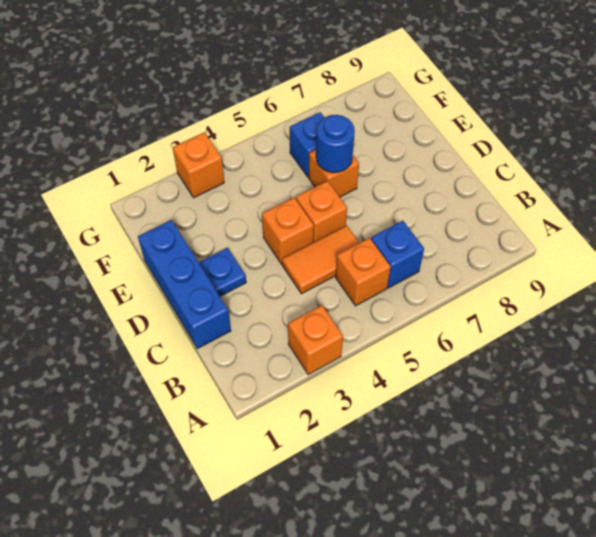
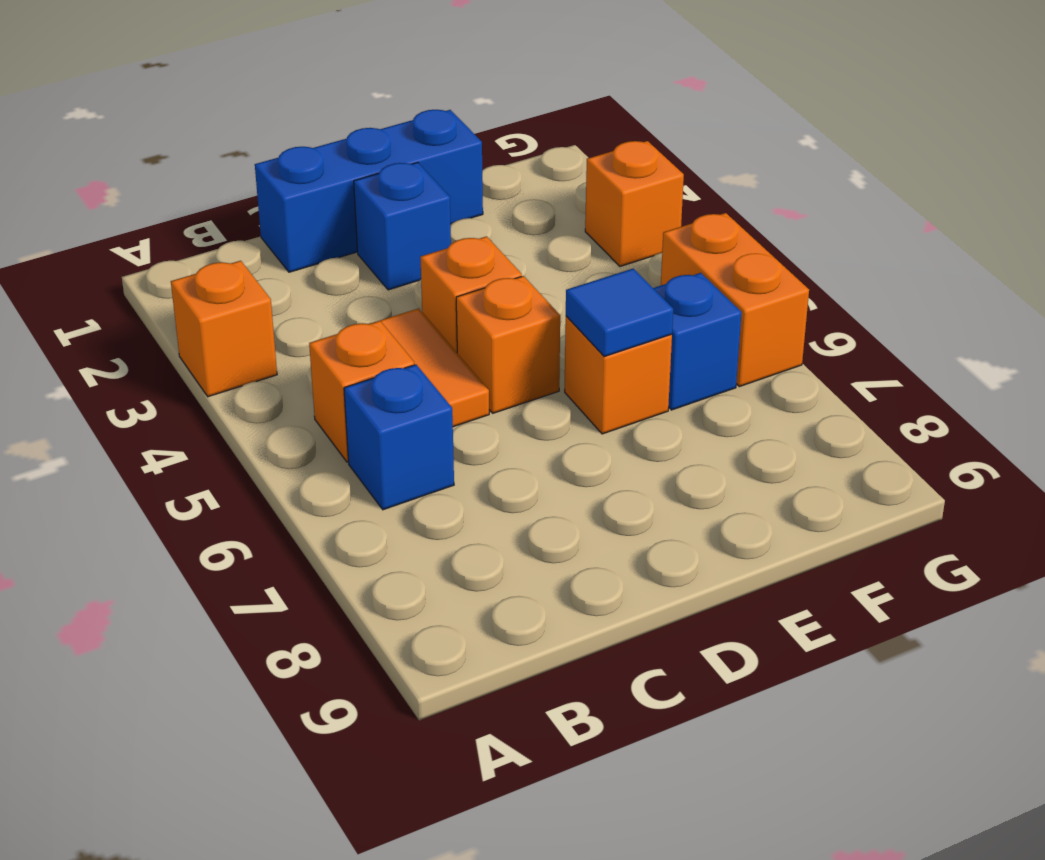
blue 1x1 plate [199,248,246,296] -> blue 1x1 brick [354,162,451,290]
blue 1x1 round brick [316,115,355,173] -> blue 1x1 tile [566,269,673,357]
none -> orange 1x2 brick [661,213,809,387]

